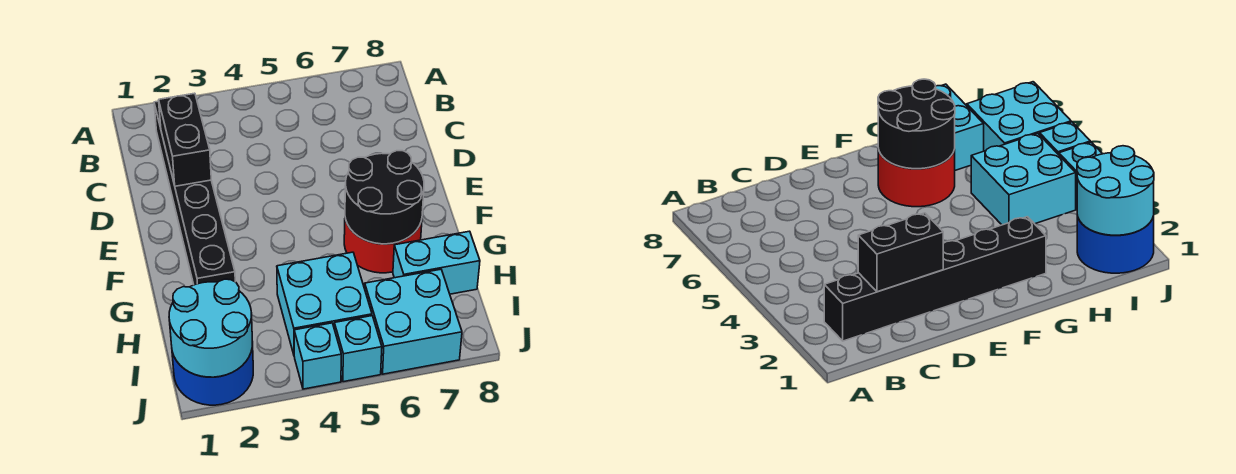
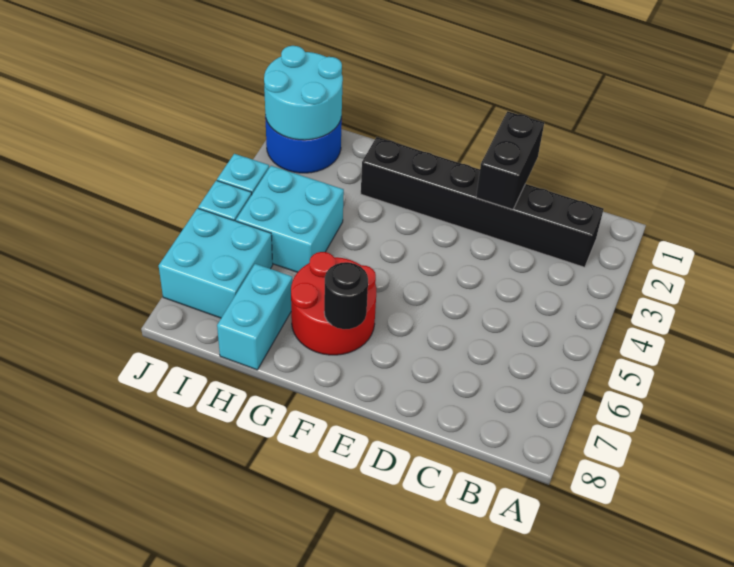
black 1x2 brick [159,93,211,186] -> black 1x2 brick turned to [476,111,544,209]
black 2x2 round brick [345,151,424,244] -> black 1x1 round brick [324,262,368,329]

